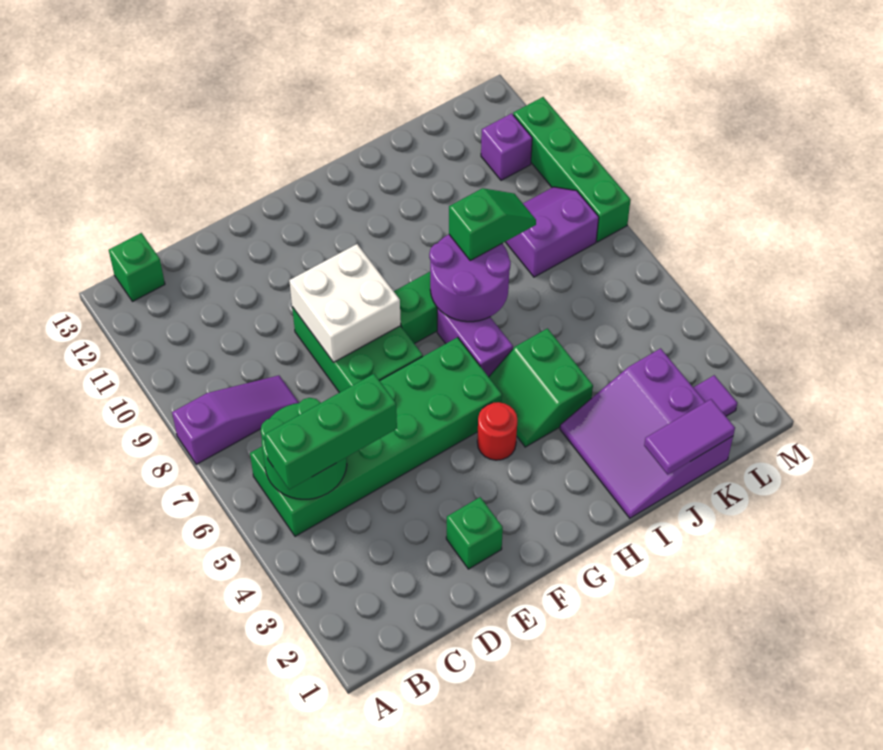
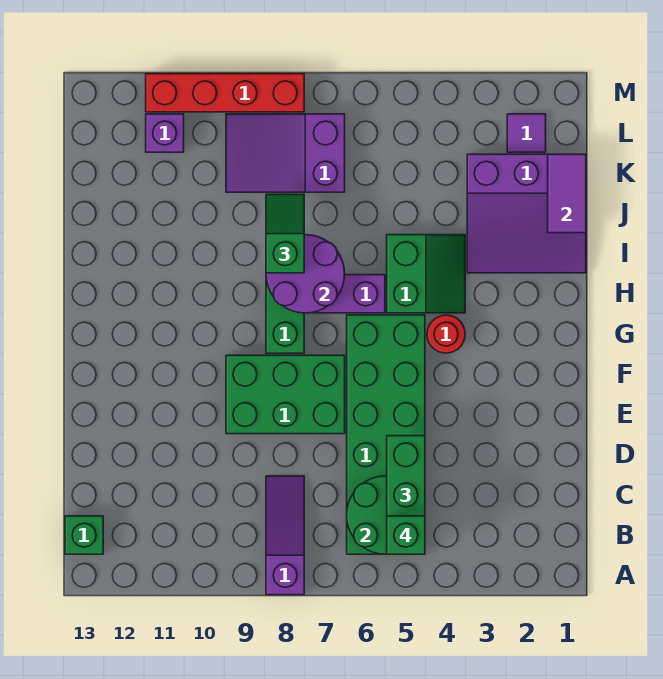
green 1x1 brick [446,497,503,569] -> green 1x1 brick moved to [387,516,425,554]
white 2x2 brick [289,244,401,362] -> none
green 2x2 slope [489,329,593,447] -> green 2x2 slope turned to [387,235,465,313]
purple 2x2 slope [506,187,599,277] -> purple 2x3 slope [226,114,345,192]
green 1x4 brick [513,97,631,242] -> red 1x4 brick [146,74,304,112]

